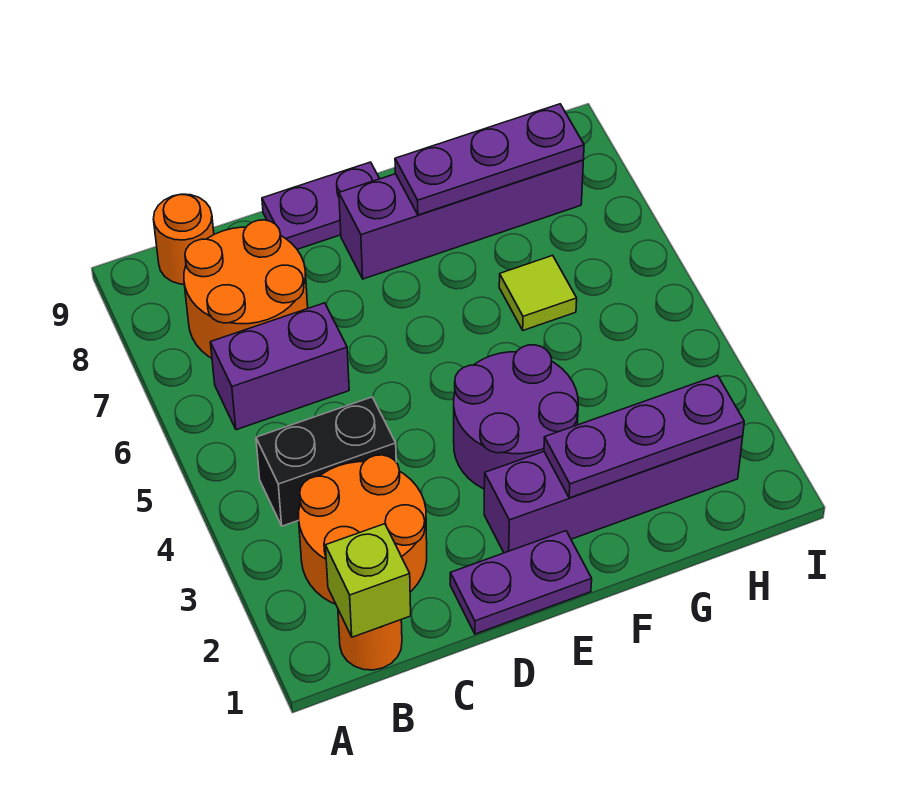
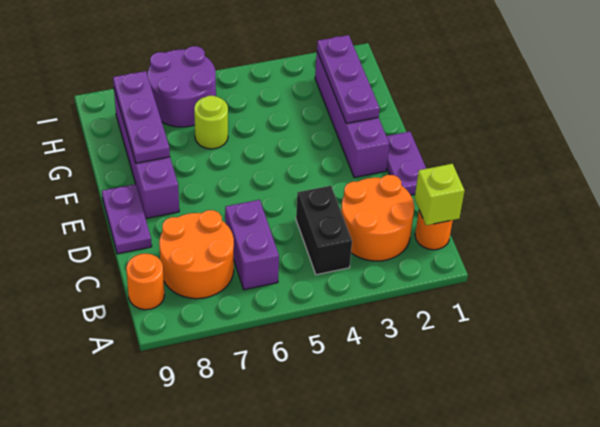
purple 2x2 round brick [454,345,578,489] -> purple 2x2 round brick moved to [147,46,216,127]
lime 1x1 tile [499,255,577,330] -> lime 1x1 round brick [194,96,228,149]

